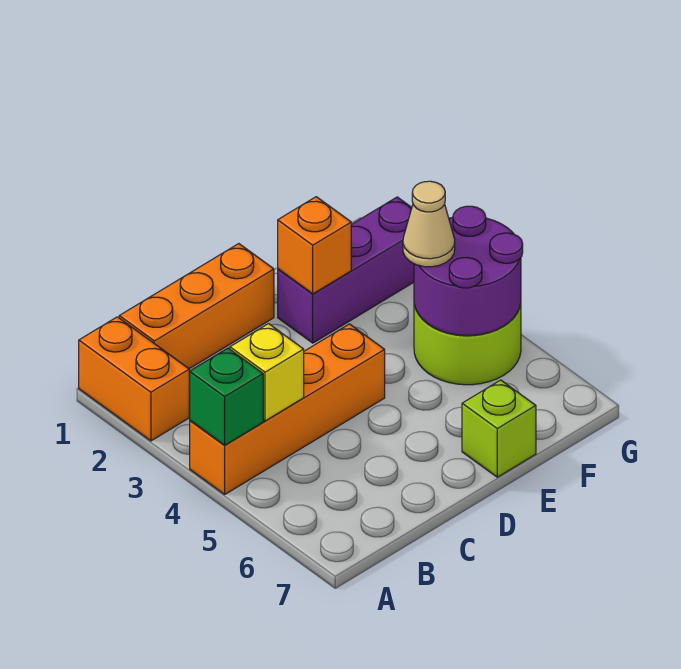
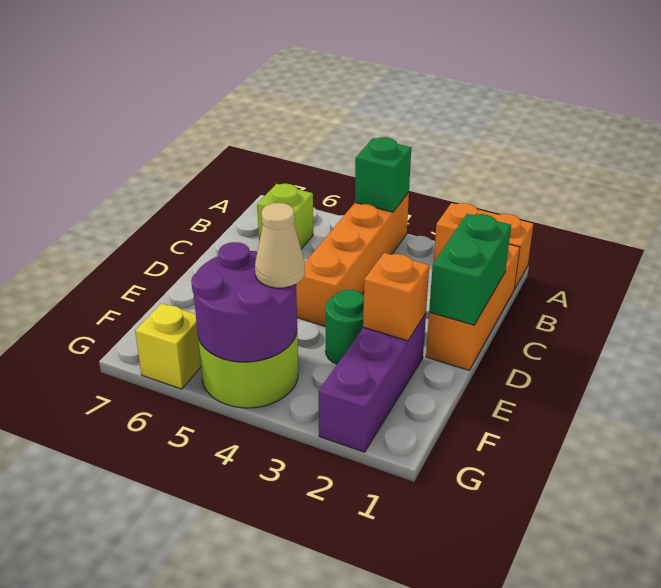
yellow 1x1 brick [230,324,304,421] -> yellow 1x1 brick moved to [135,303,201,389]
none -> green 1x2 brick [429,214,511,325]
none -> green 1x1 round brick [326,290,364,364]
lime 1x1 brick [462,380,536,477] -> lime 1x1 brick moved to [257,184,313,249]

